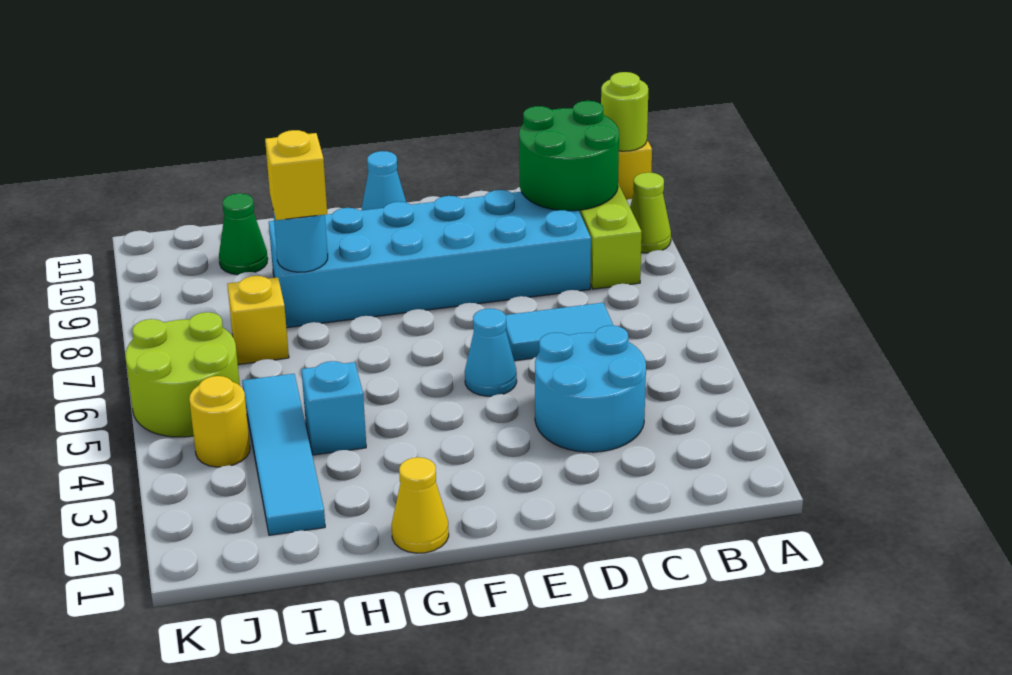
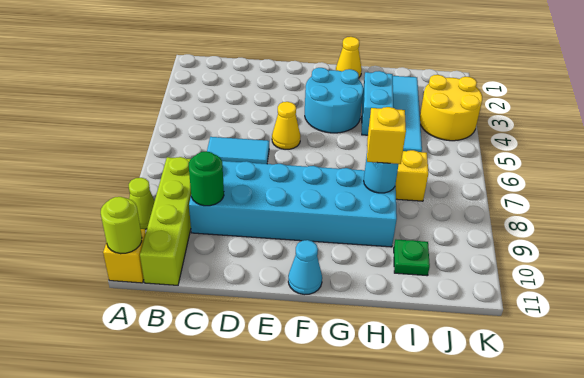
green 2x2 round brick [519,101,619,211] -> green 1x1 round brick [189,151,224,206]
cyan 2x2 round brick [535,325,646,452] -> cyan 2x2 round brick moved to [305,68,363,133]
cyan 1x1 cone [465,308,517,396] -> yellow 1x1 cone [272,102,301,150]
cyan 1x1 brick [301,361,366,455] -> cyan 1x2 brick [362,71,393,135]
green 1x1 cone [219,193,268,275] -> green 1x1 plate [394,239,430,276]
yellow 1x1 round brick [189,376,250,467] -> yellow 2x2 round brick [420,75,482,141]
lime 2x2 round brick [125,312,240,437] -> none

